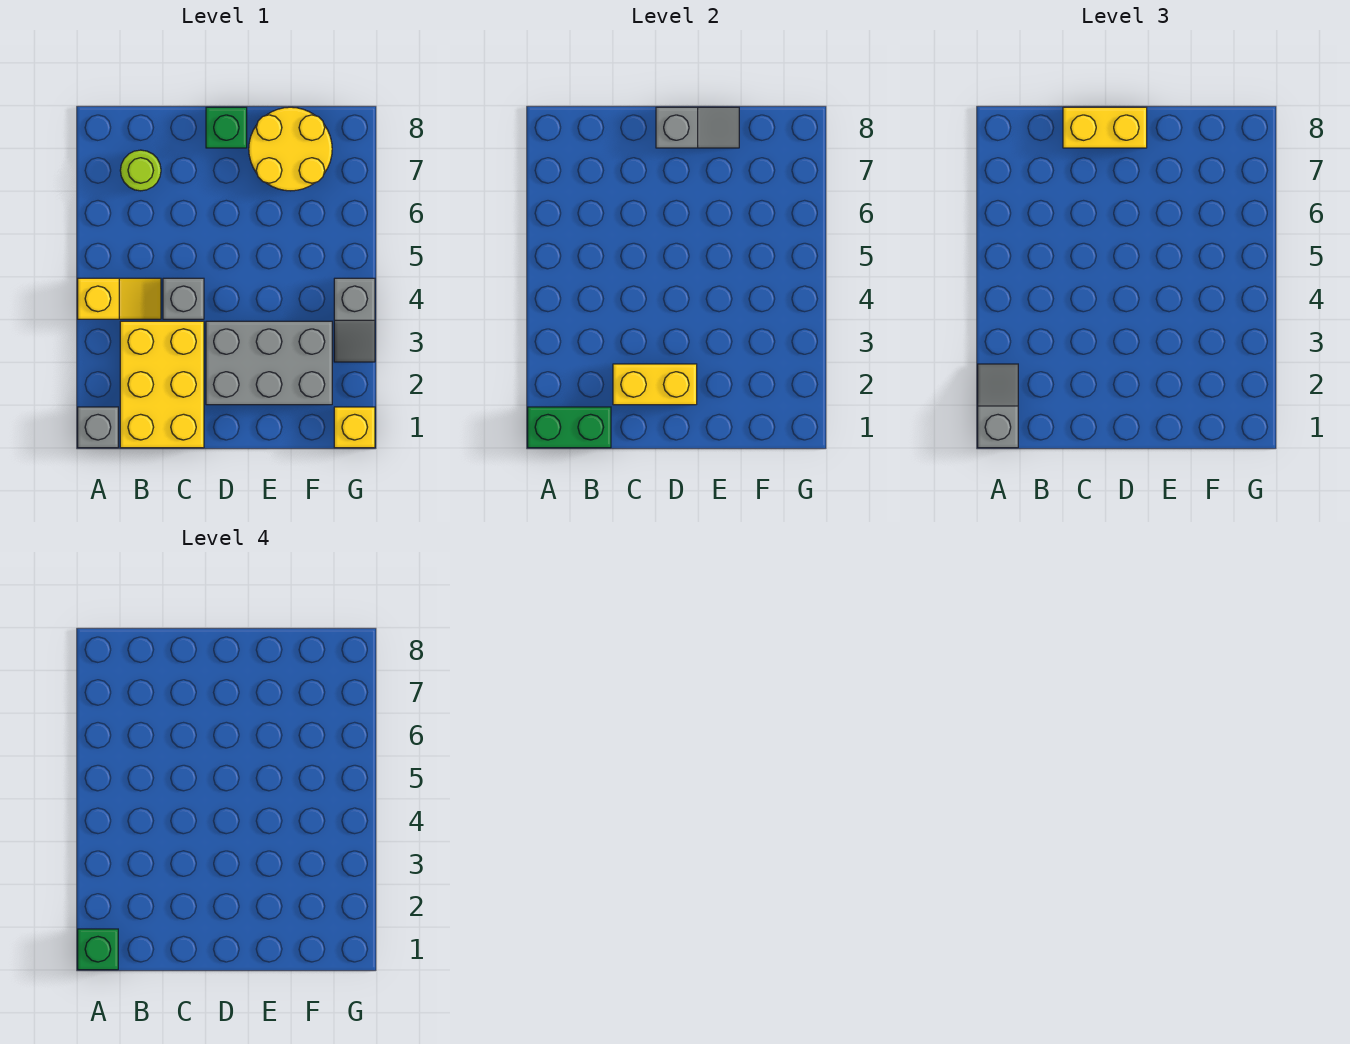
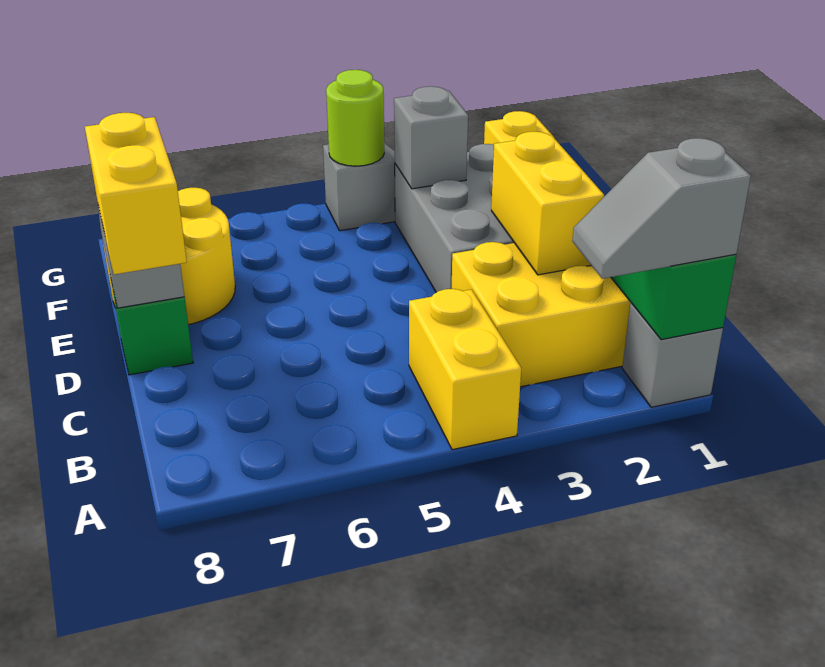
green 1x1 brick [78,929,118,970] -> none
yellow 1x2 slope [78,278,161,319] -> yellow 1x2 brick [409,289,521,450]
lime 1x1 round brick [120,150,161,191] -> lime 1x1 round brick moved to [326,70,384,166]
grey 1x1 brick [163,278,204,319] -> grey 1x1 brick moved to [394,86,468,189]

